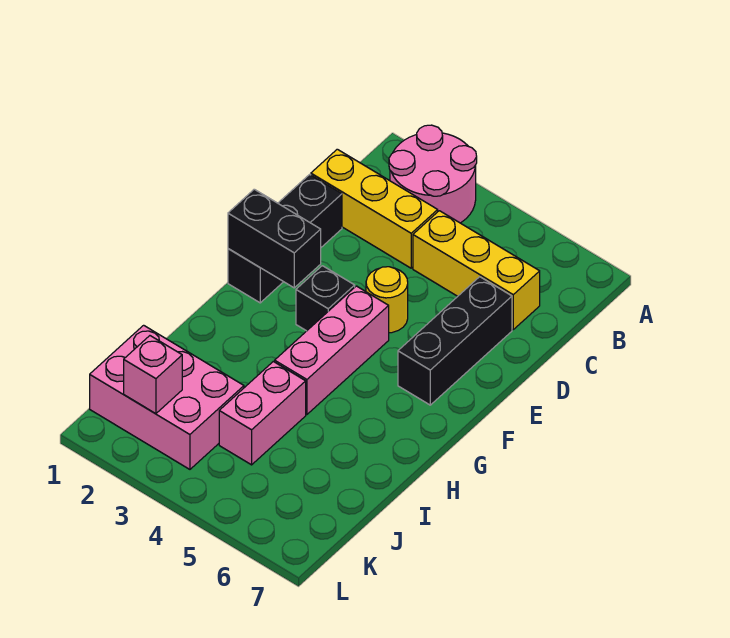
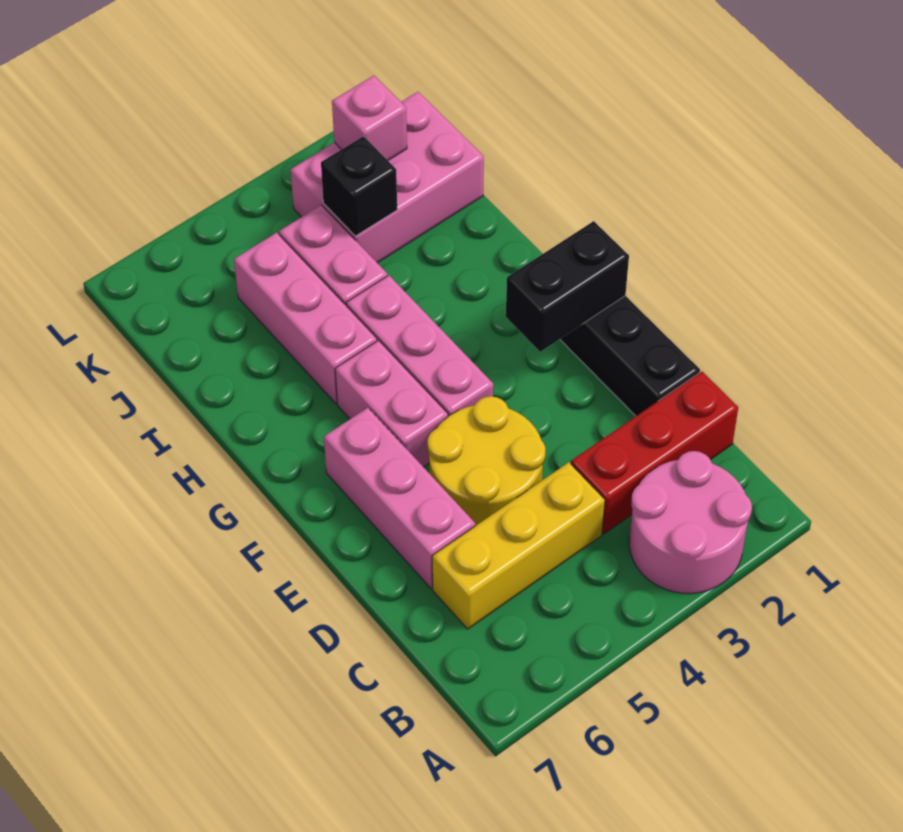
yellow 1x3 brick [311,149,438,268] -> red 1x3 brick [571,371,738,534]
black 1x3 brick [398,277,512,405] -> pink 1x3 brick [324,408,475,588]
yellow 1x1 round brick [366,267,408,333] -> yellow 2x2 round brick [428,396,545,526]
black 1x1 brick [296,266,355,331] -> black 1x1 brick moved to [321,136,397,236]
none -> pink 1x2 brick [335,340,448,467]
none -> pink 1x3 brick [234,233,377,404]

